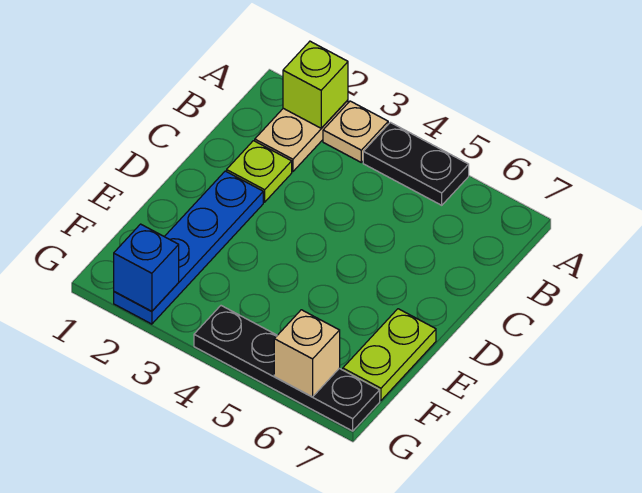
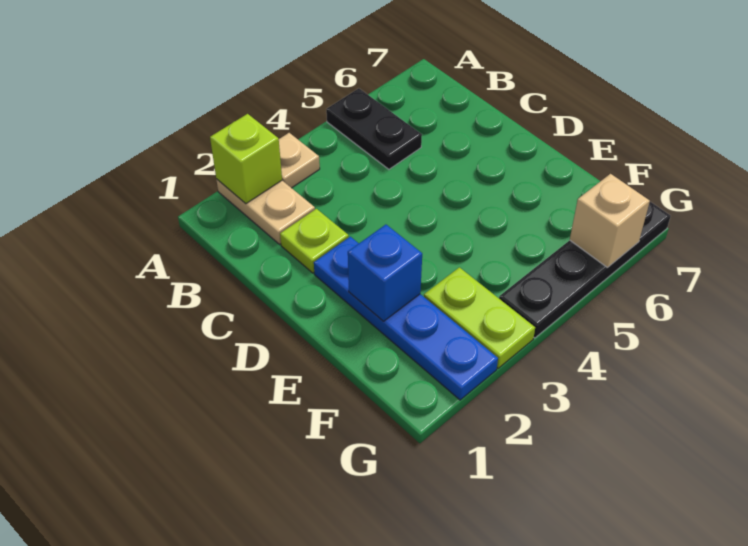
black 1x2 plate [363,122,469,205] -> black 1x2 plate turned to [326,88,422,169]
lime 1x2 plate [343,309,436,401] -> lime 1x2 plate moved to [424,267,535,368]
blue 1x1 brick [114,224,179,311] -> blue 1x1 brick moved to [348,225,422,321]

